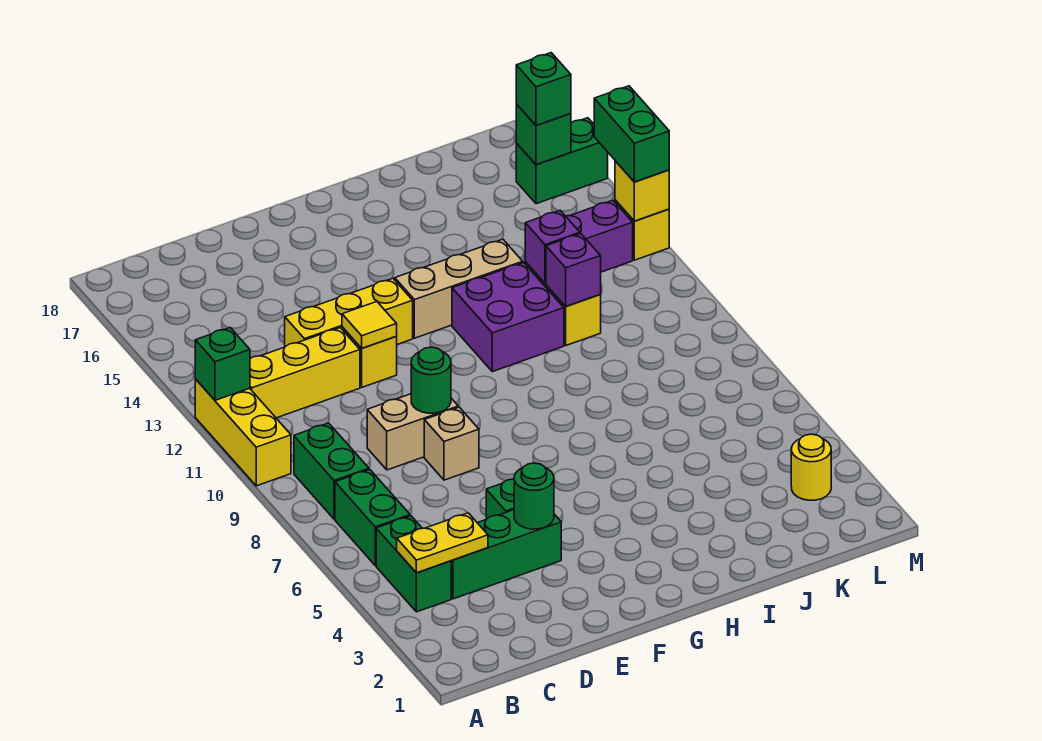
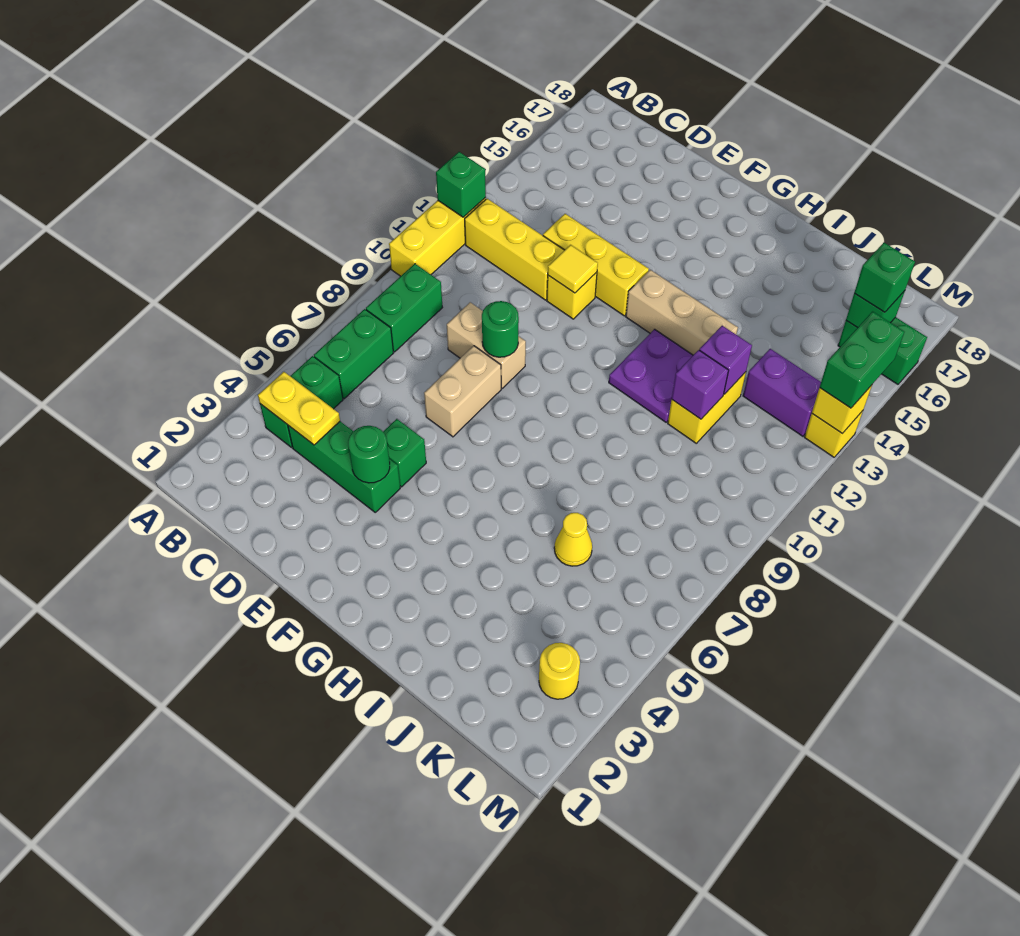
tan 1x1 brick [424,407,479,480] -> tan 1x2 brick [424,346,501,437]
purple 2x2 brick [452,263,564,372] -> purple 2x2 plate [609,329,693,422]
none -> yellow 1x1 cone [554,513,592,566]

